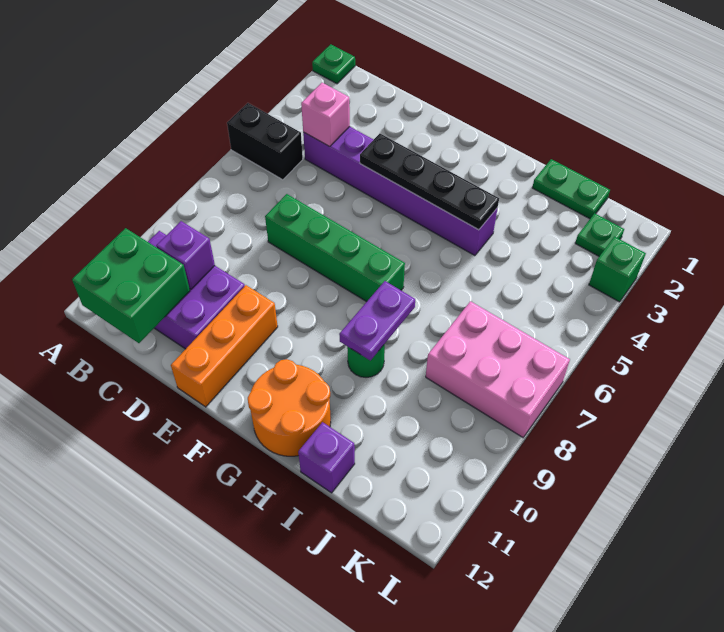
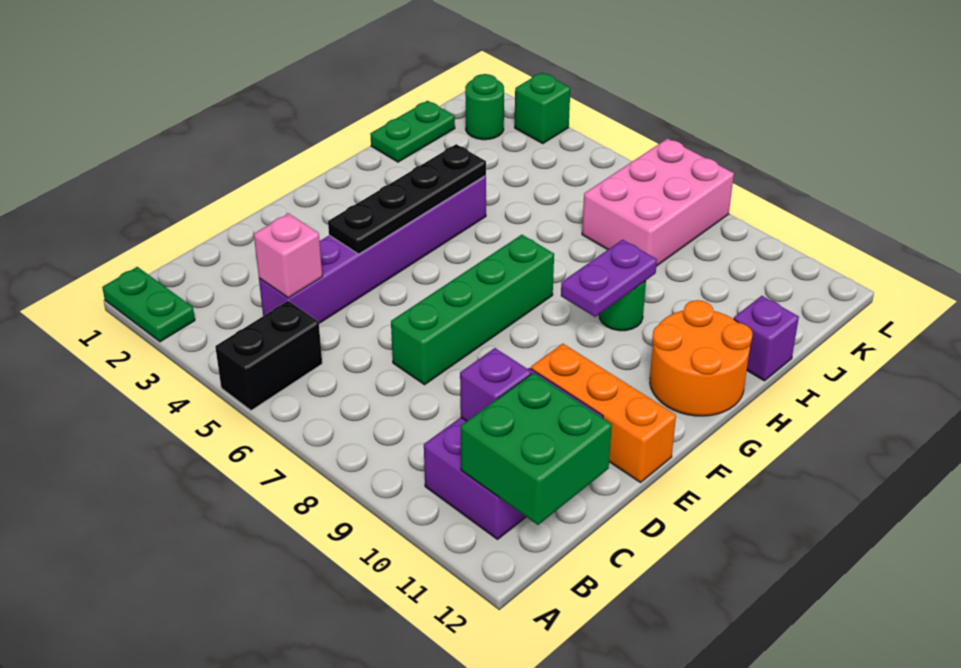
green 1x1 plate [312,44,355,84] -> green 1x2 plate [102,267,195,342]
purple 1x2 plate [339,281,415,360] -> purple 1x2 plate turned to [561,240,657,317]
green 1x1 plate [575,213,624,256] -> green 1x1 round brick [465,74,504,140]

